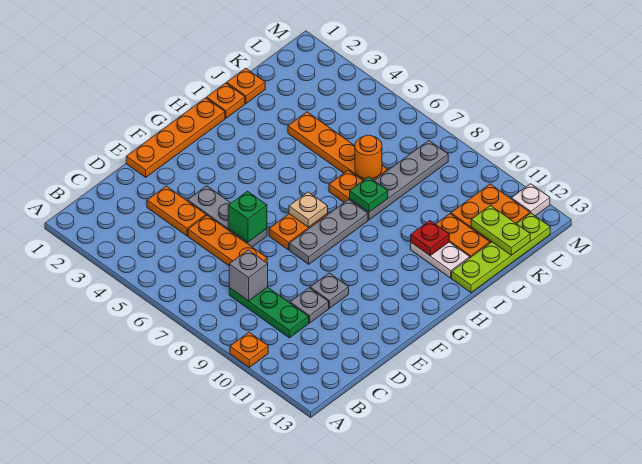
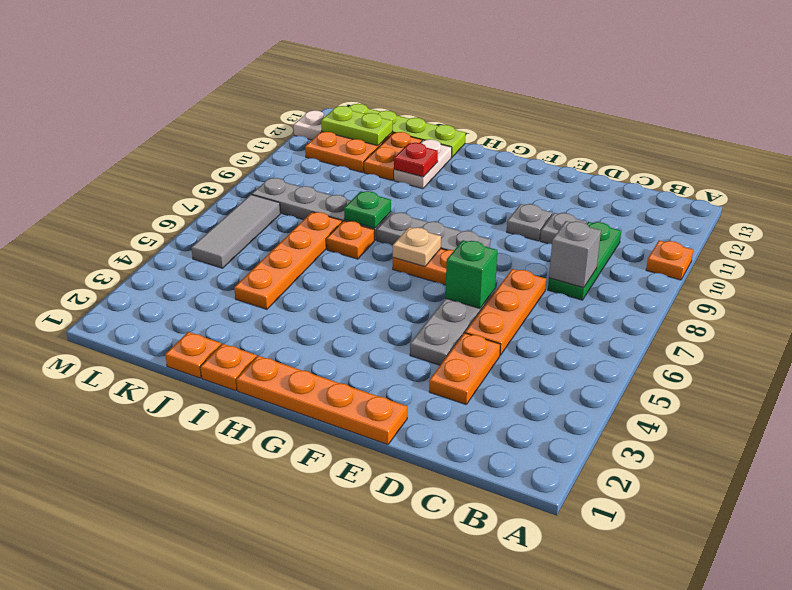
orange 1x1 round brick [355,135,382,179] -> none
lime 1x2 plate [471,206,530,255] -> lime 1x2 plate turned to [321,106,393,146]
none -> grey 1x3 tile [191,195,280,268]

